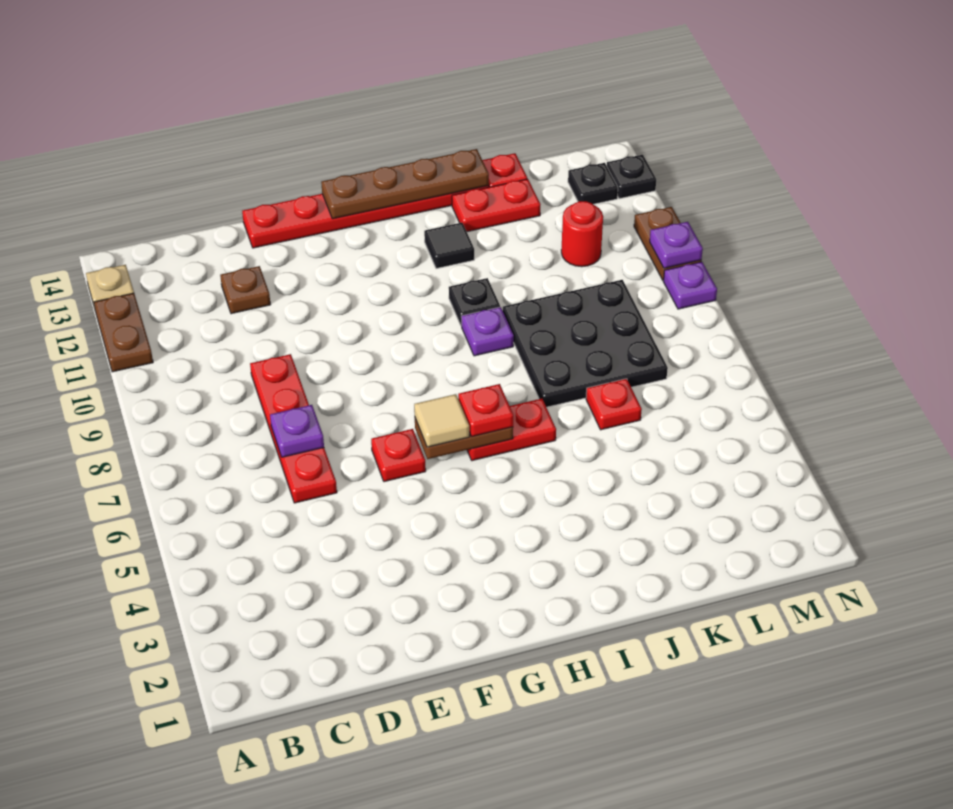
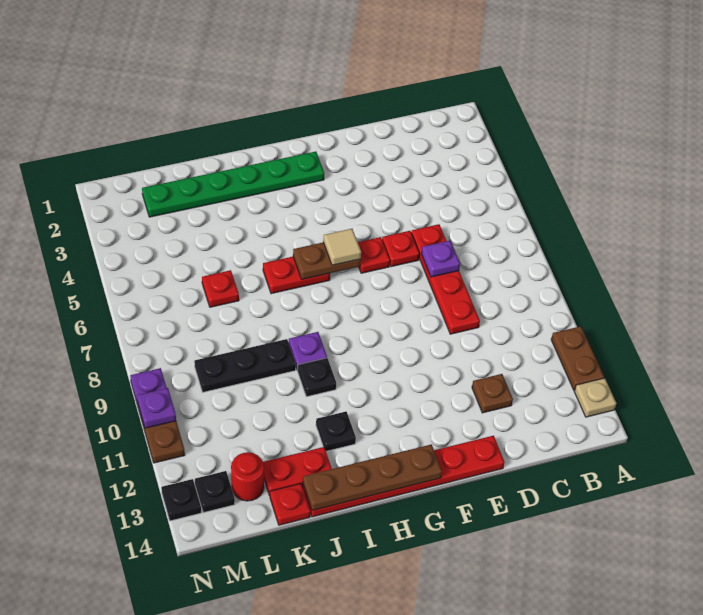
none -> green 1x6 plate [142,152,324,217]
red 1x1 plate [458,384,513,436] -> red 1x1 plate moved to [382,231,419,267]
black 1x1 tile [424,223,474,269] -> black 1x1 plate [316,412,356,451]
black 3x3 plate [503,280,668,407] -> black 1x3 plate [194,339,296,392]
red 1x1 round brick [561,201,603,267] -> red 1x1 round brick moved to [231,452,264,501]

